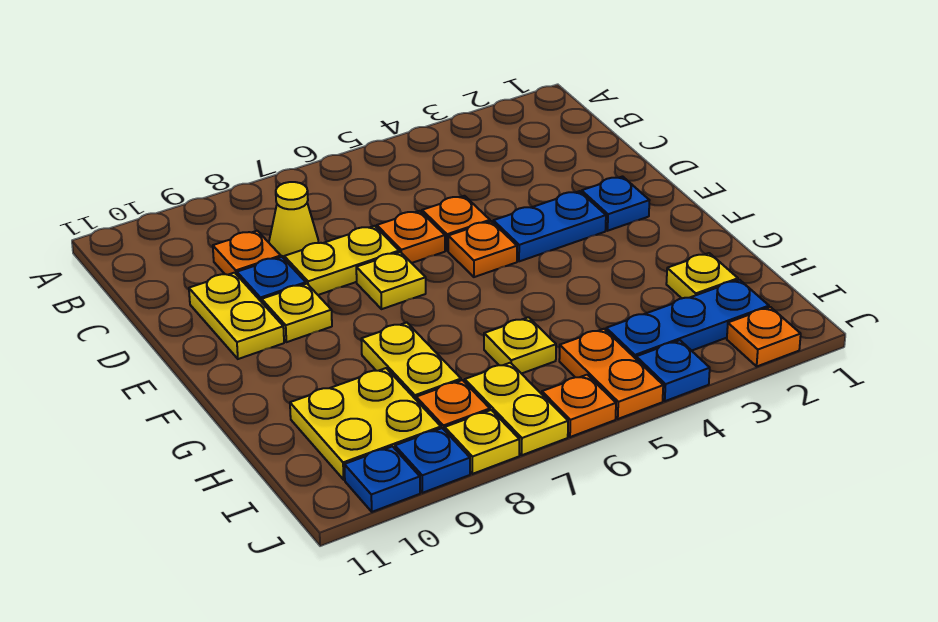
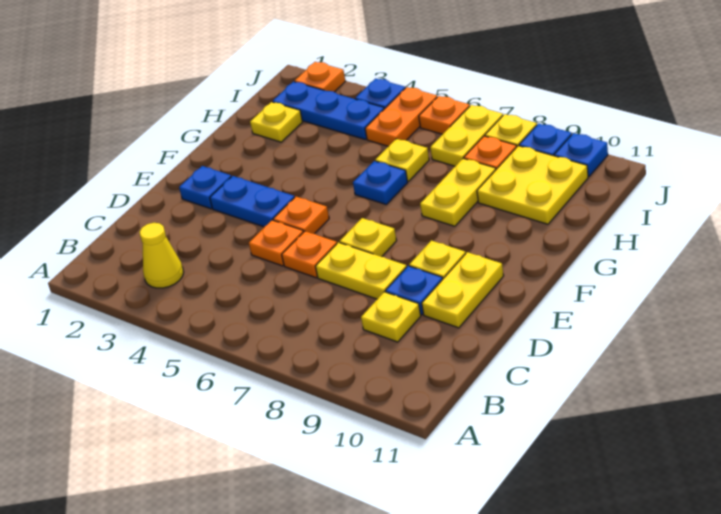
yellow 1x1 cone [269,182,318,258] -> yellow 1x1 cone moved to [140,223,184,288]
orange 1x1 plate [213,231,281,275] -> yellow 1x1 plate [361,292,421,342]
none -> blue 1x1 plate [353,161,408,204]

